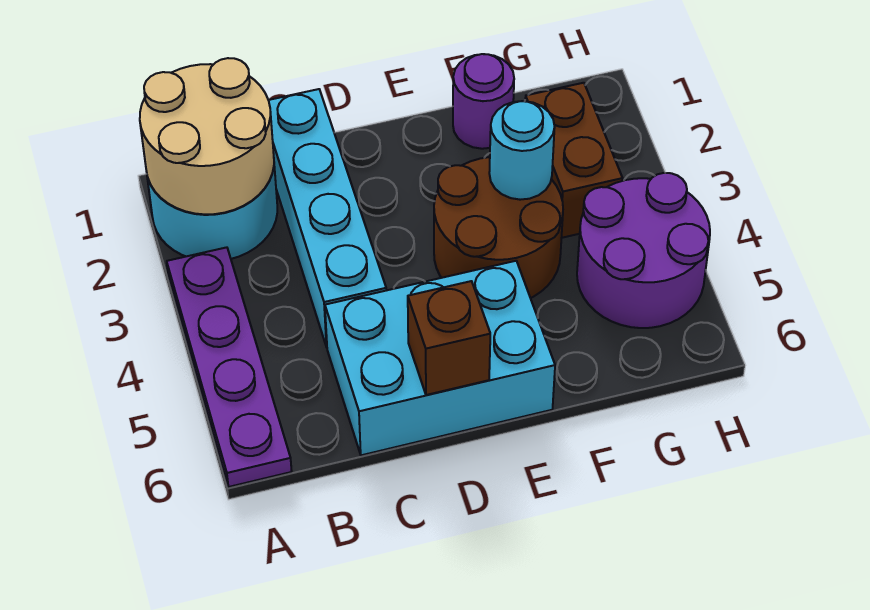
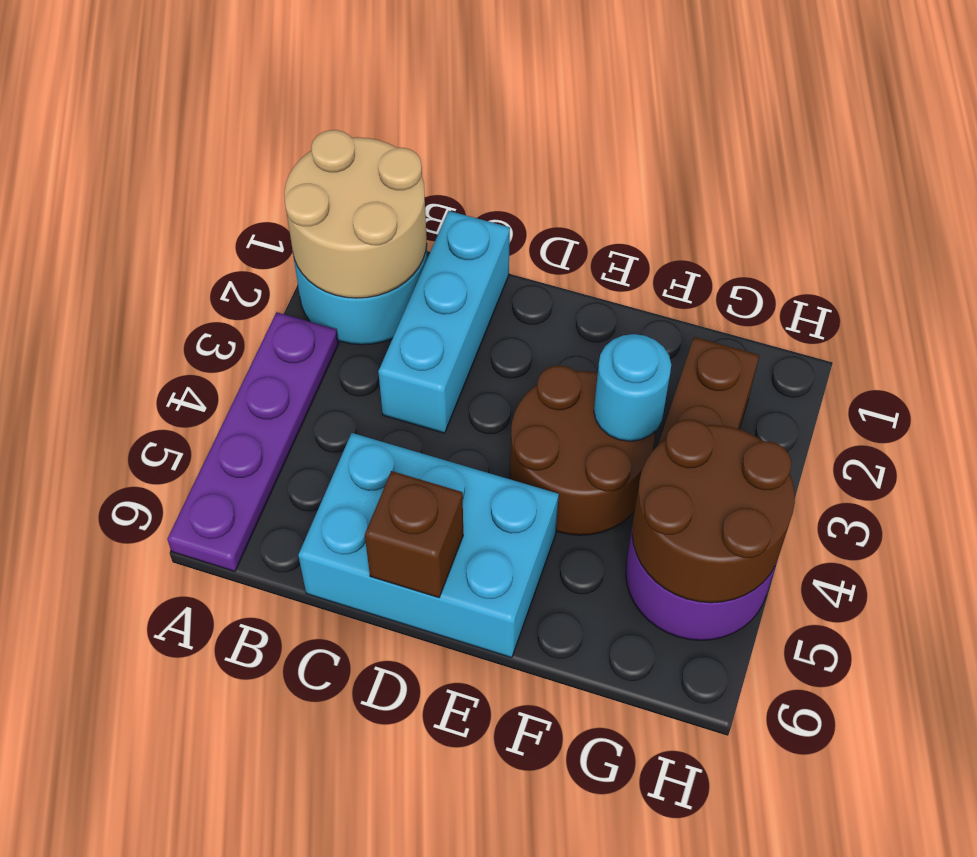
cyan 1x4 brick [269,89,386,347] -> cyan 1x3 brick [378,211,510,433]
purple 1x1 round brick [453,54,514,149] -> none
none -> brown 2x2 round brick [632,419,795,603]

